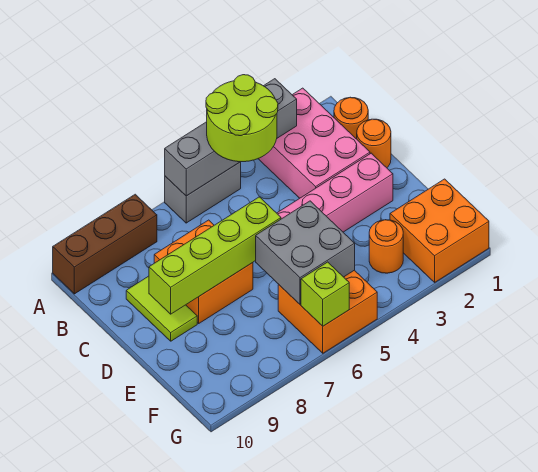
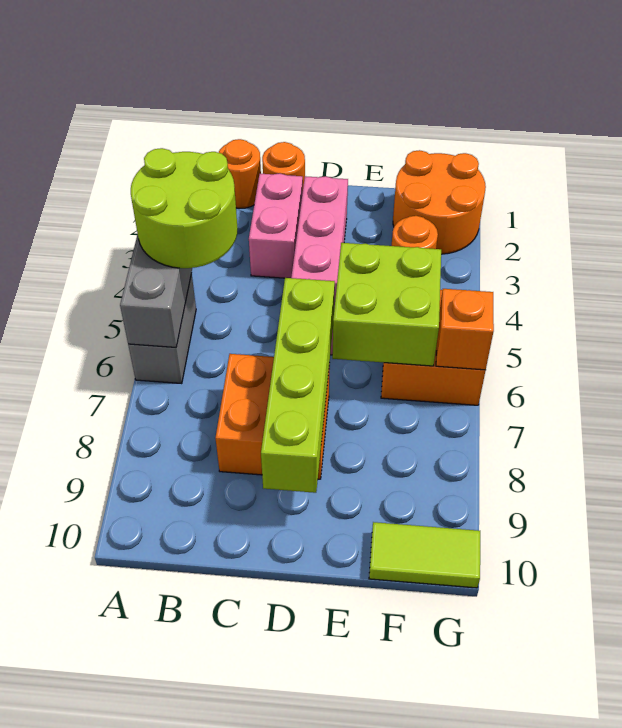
pink 2x3 brick [258,88,370,198] -> pink 1x2 brick [249,173,303,278]
brown 1x3 brick [53,194,157,294] -> none
lime 1x2 tile [126,276,197,341] -> lime 1x2 tile moved to [369,522,480,588]
grey 2x2 brick [256,201,355,304] -> lime 2x2 brick [332,243,441,366]
orange 2x2 brick [390,179,489,282] -> orange 2x2 round brick [393,150,486,254]
lime 1x1 brick [301,262,349,326] -> orange 1x1 brick [436,289,494,370]

